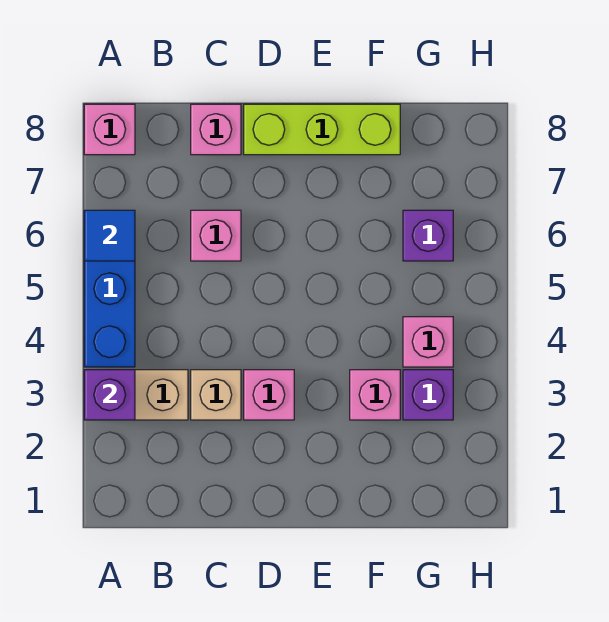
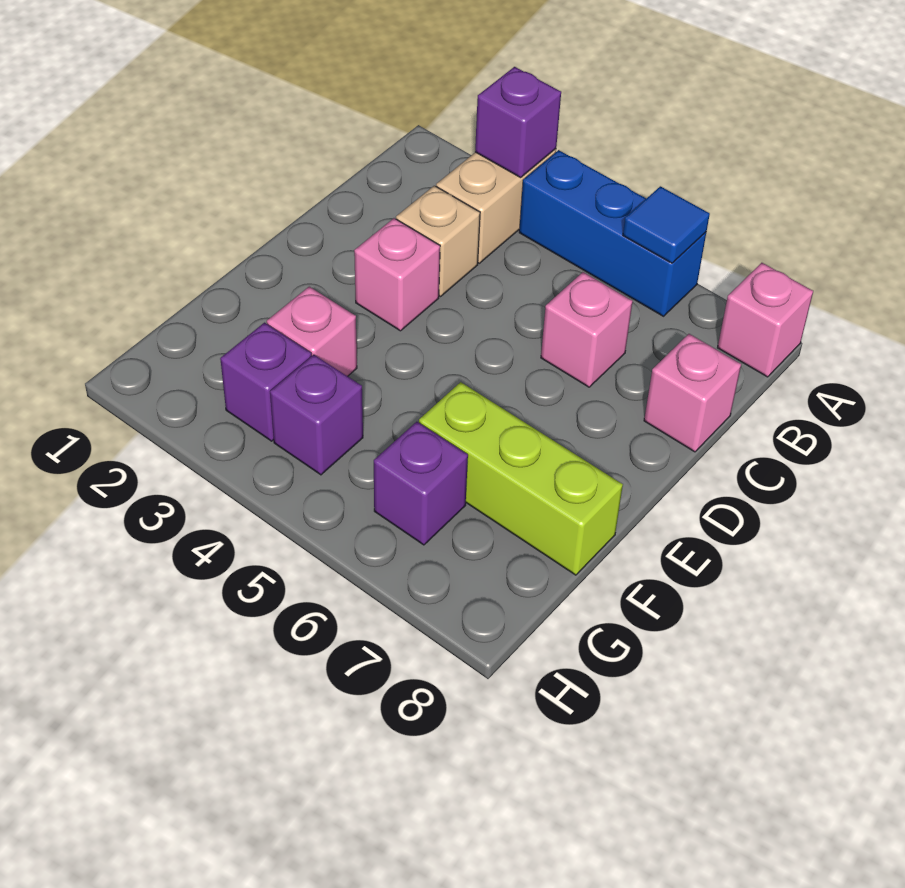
lime 1x3 brick [244,104,400,155] -> lime 1x3 brick turned to [419,382,623,575]
pink 1x1 brick [403,317,453,367] -> purple 1x1 brick [270,355,363,475]

